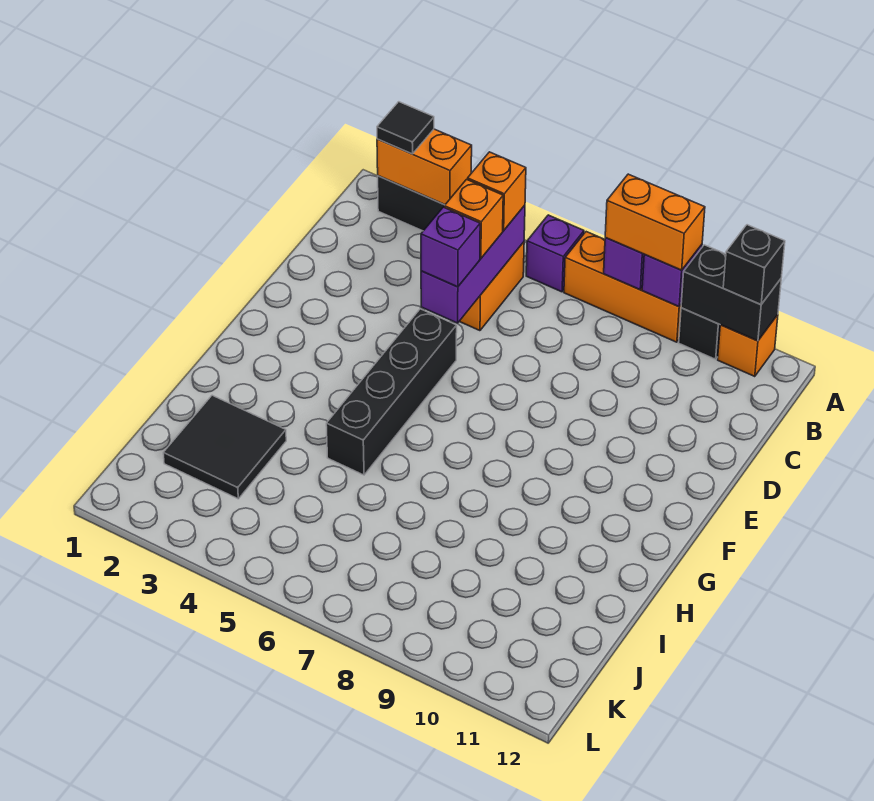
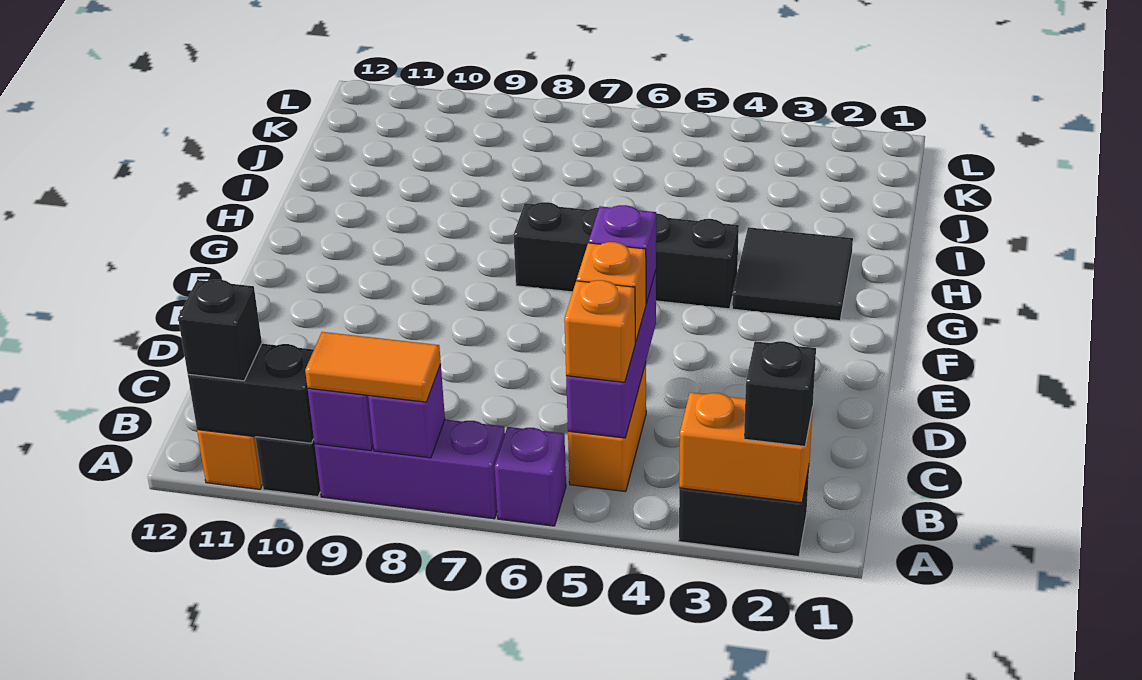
black 1x1 tile [377,102,434,154] -> black 1x1 brick [744,341,816,446]
orange 1x3 brick [564,232,681,342] -> purple 1x3 brick [315,419,505,519]
orange 1x2 brick [605,174,705,270] -> orange 1x2 tile [305,332,441,402]
black 1x4 brick [326,309,457,475] -> black 1x4 brick turned to [514,202,739,309]
black 2x2 tile [163,395,286,499] -> black 2x2 tile moved to [732,227,853,321]

